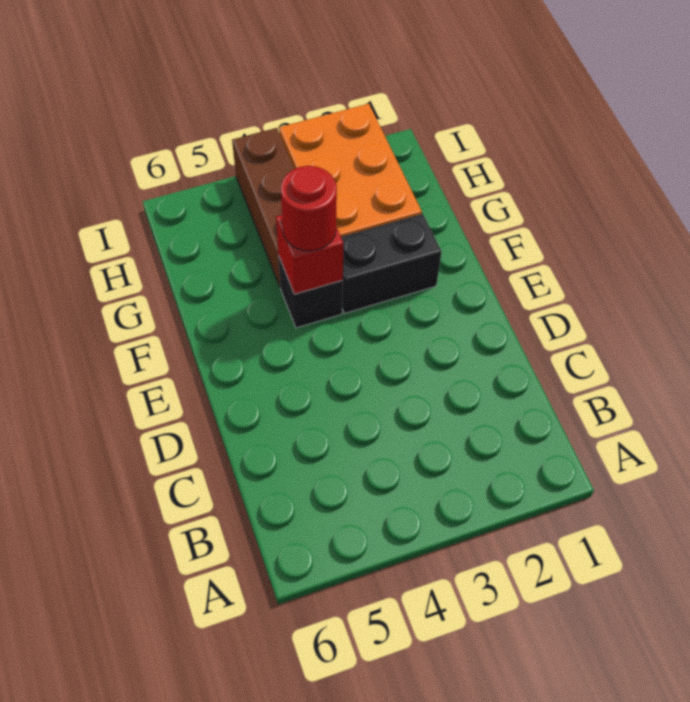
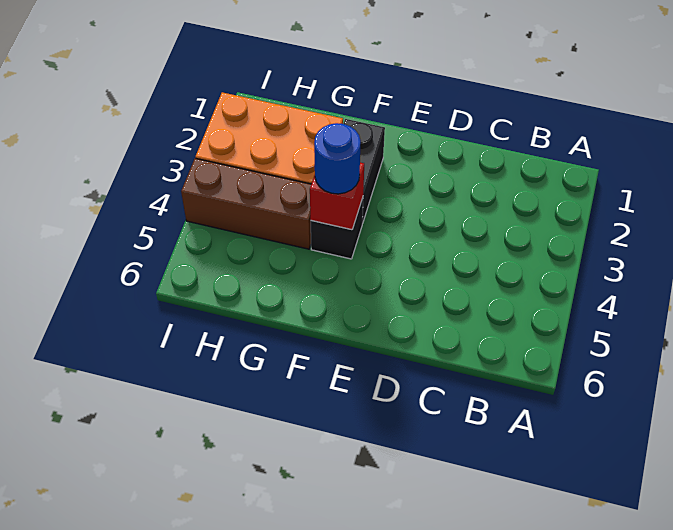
red 1x1 round brick [281,166,337,251] -> blue 1x1 round brick [314,123,361,194]

